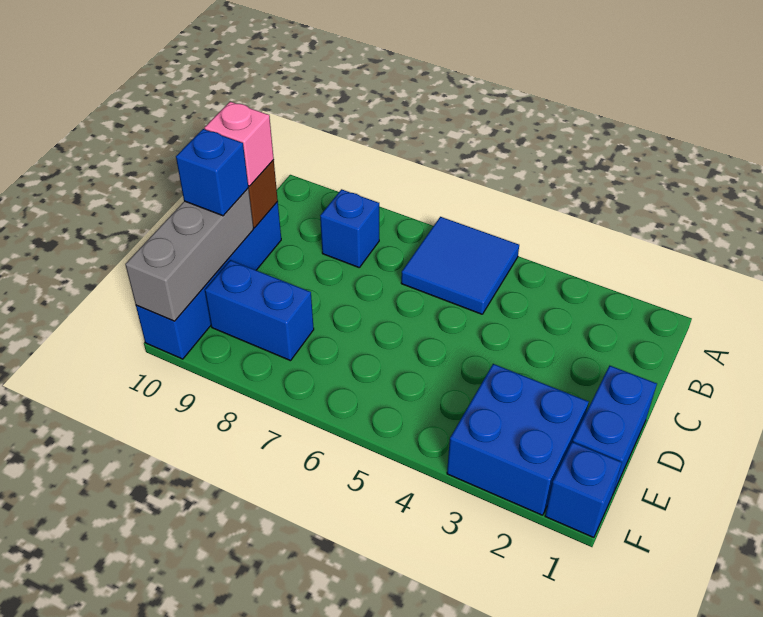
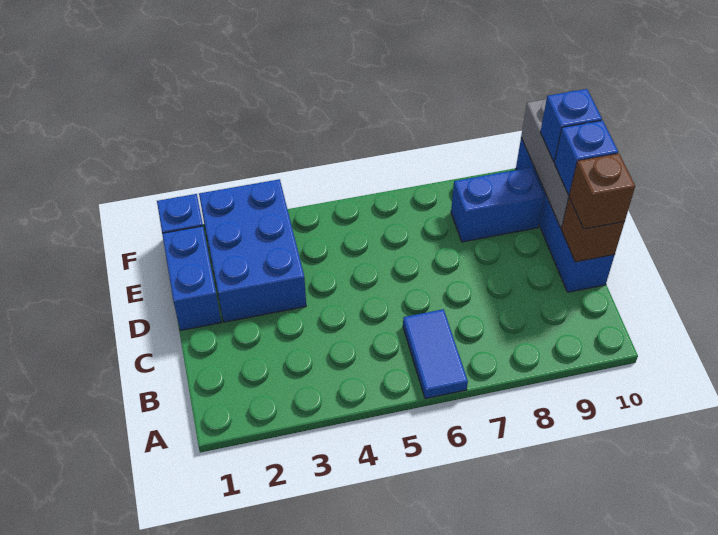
blue 2x2 tile [401,217,519,314] -> blue 1x2 tile [403,309,468,399]
blue 1x1 brick [320,189,379,267] -> blue 1x1 brick moved to [540,89,602,162]
pink 1x1 brick [204,102,274,186] -> brown 1x1 brick [569,153,635,229]
blue 2x2 brick [447,364,589,515] -> blue 2x3 brick [199,179,306,322]

